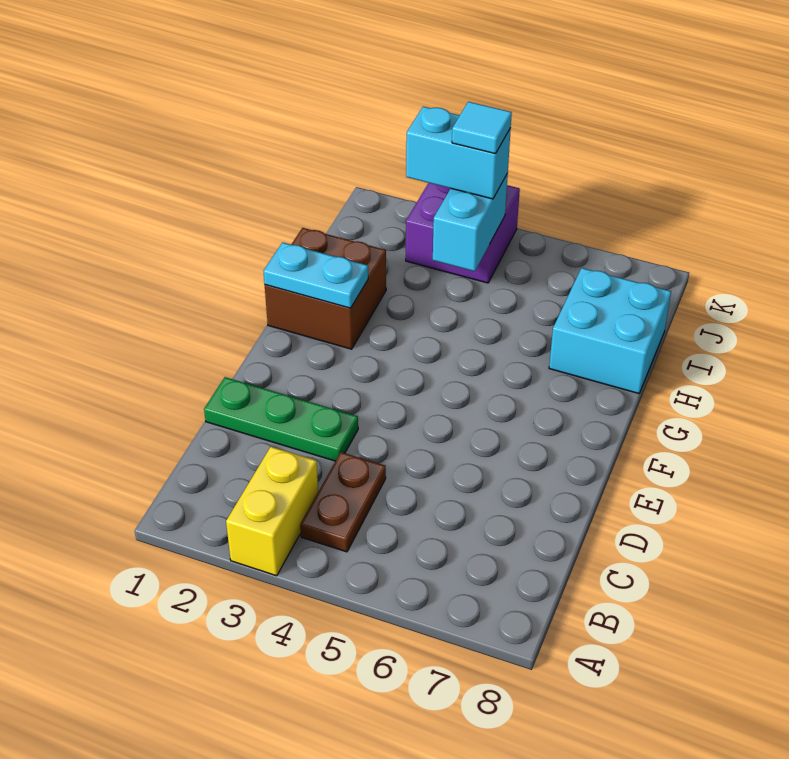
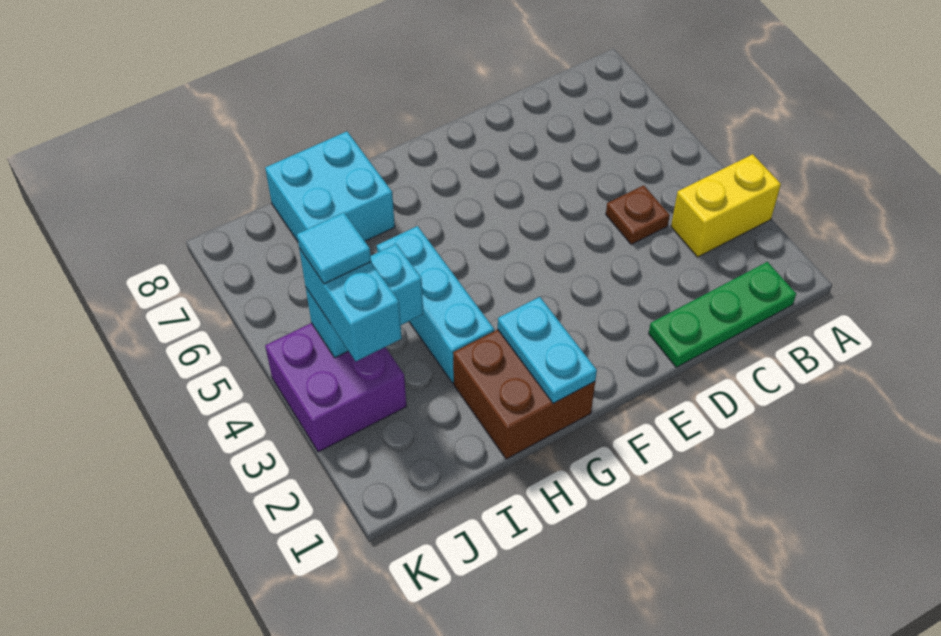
brown 1x2 plate [300,452,386,552] -> brown 1x1 plate [606,185,670,244]
green 1x3 plate [204,377,358,461] -> green 1x3 plate turned to [649,262,796,367]
none -> cyan 1x3 brick [377,226,494,383]

